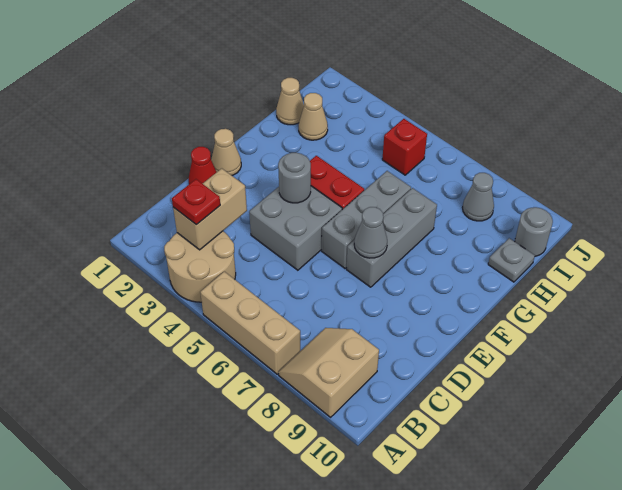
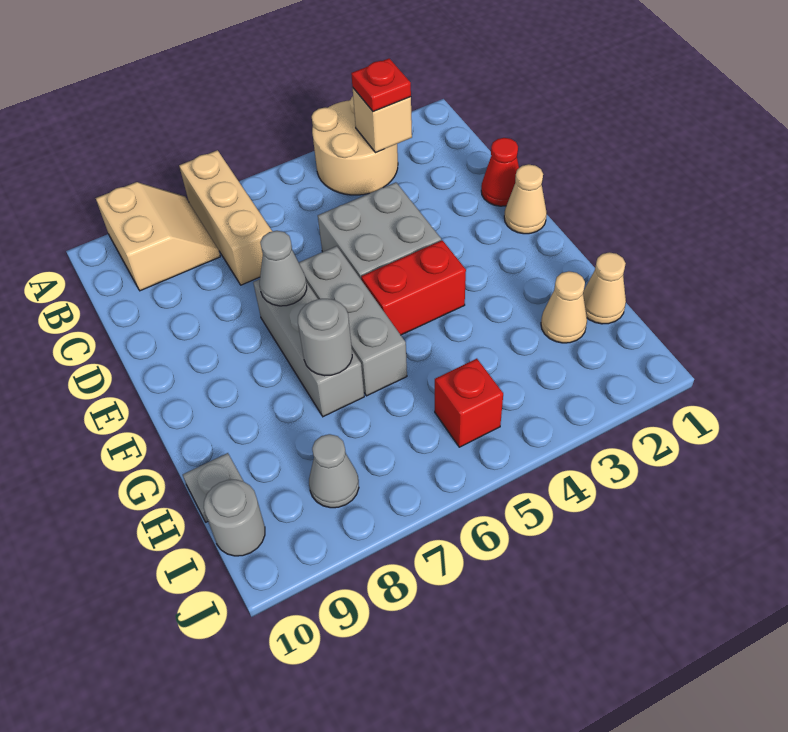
tan 1x3 brick [200,272,300,374] -> tan 1x3 brick turned to [179,150,272,285]
tan 1x2 brick [173,169,247,250] -> tan 1x1 brick [353,88,412,153]
grey 1x1 round brick [278,153,311,203] -> grey 1x1 round brick moved to [298,299,352,376]

